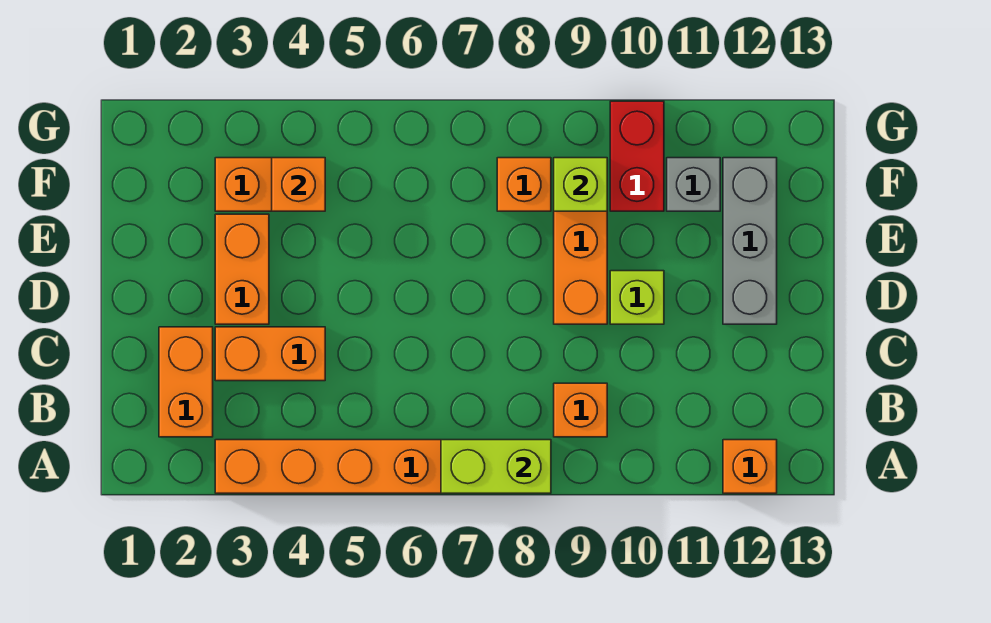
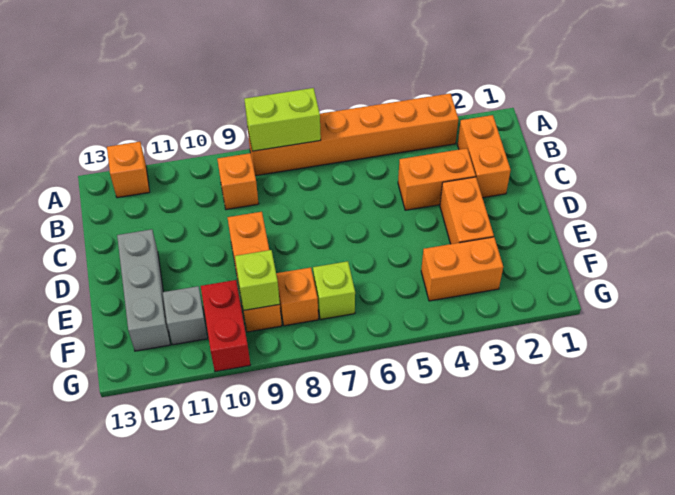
lime 1x1 brick [610,271,664,324] -> lime 1x1 brick moved to [313,261,355,320]
orange 1x1 brick [272,158,325,211] -> none

